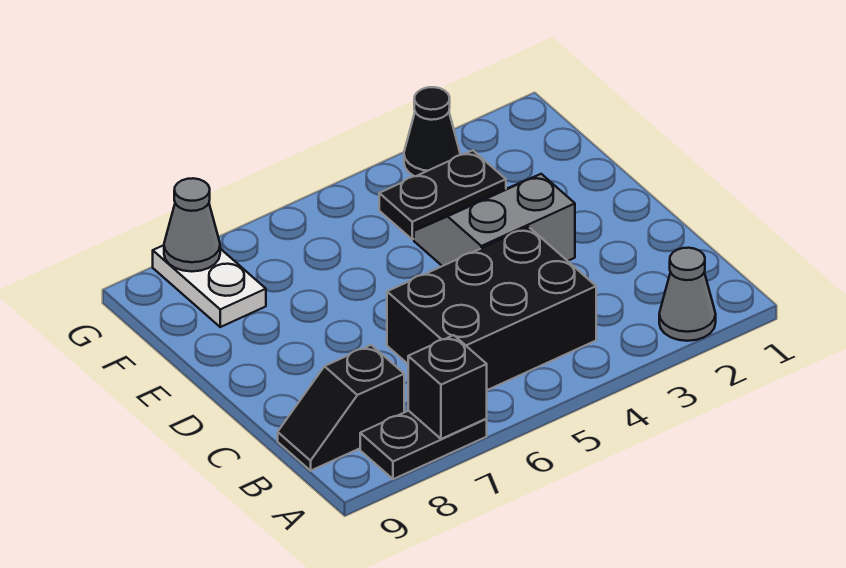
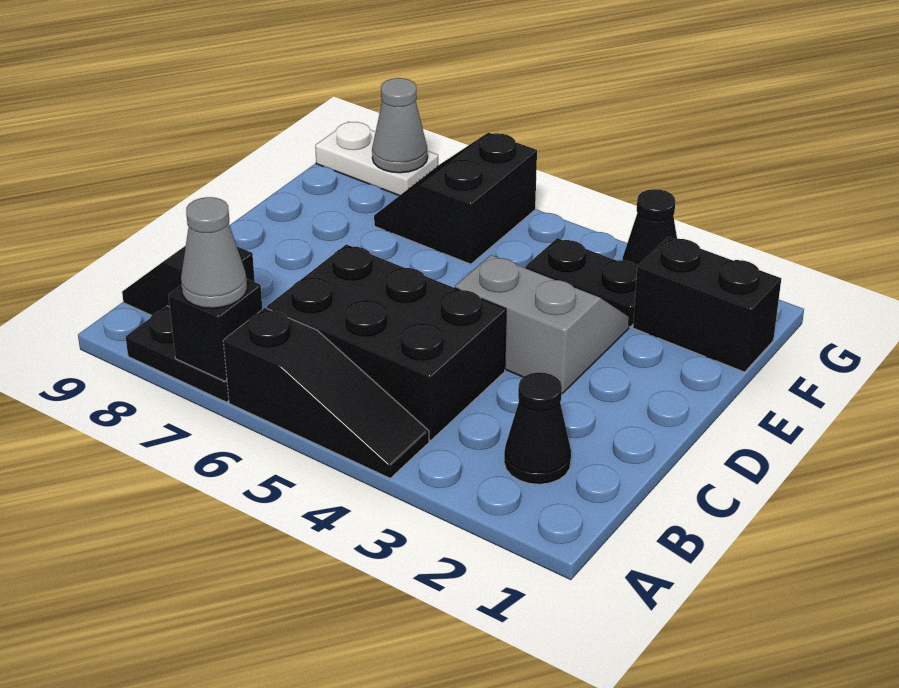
grey 1x1 cone [659,248,716,341] -> grey 1x1 cone moved to [181,197,247,308]
none -> black 1x3 slope [223,308,429,478]
none -> black 1x1 cone [504,372,571,484]
none -> black 1x2 brick [633,237,781,372]
none -> black 2x2 slope [374,133,537,264]
white 1x2 plate [153,245,266,327] -> white 1x2 plate turned to [315,122,438,196]

